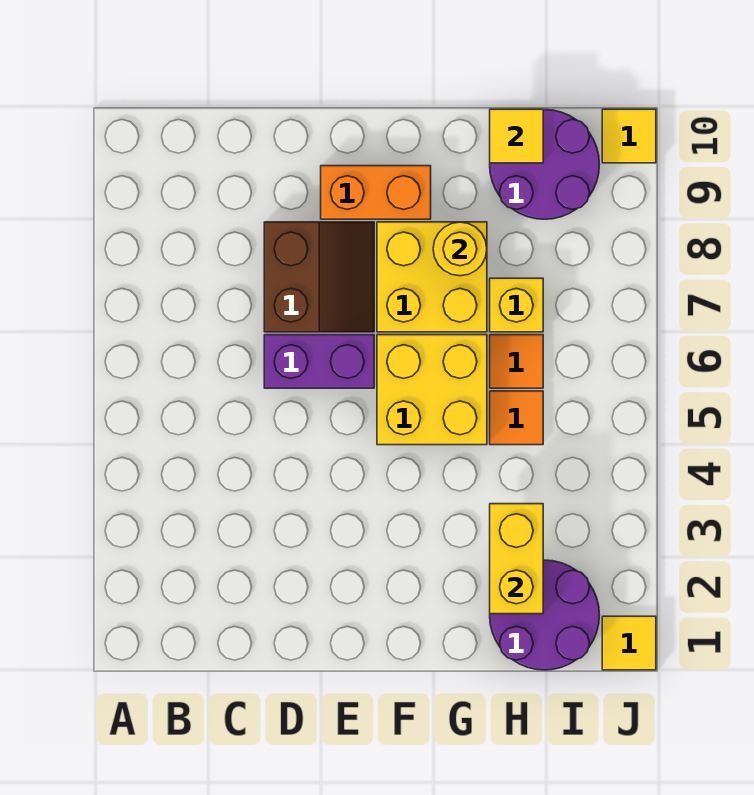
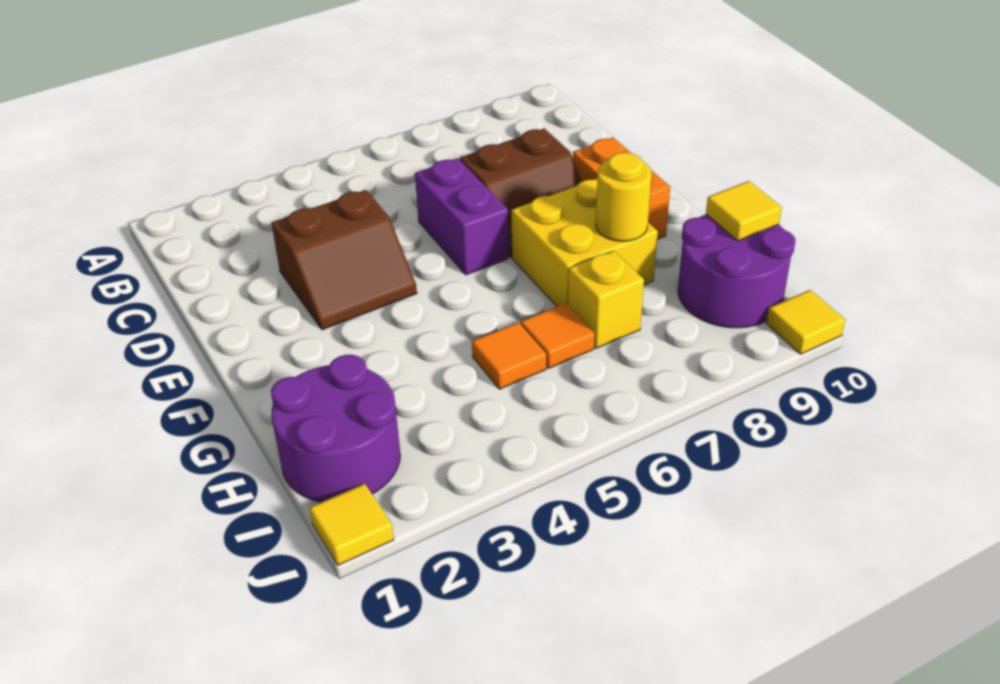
none -> brown 2x2 slope [272,190,417,330]
yellow 2x2 brick [377,335,487,445] -> none
yellow 1x2 brick [490,504,543,614] -> none

